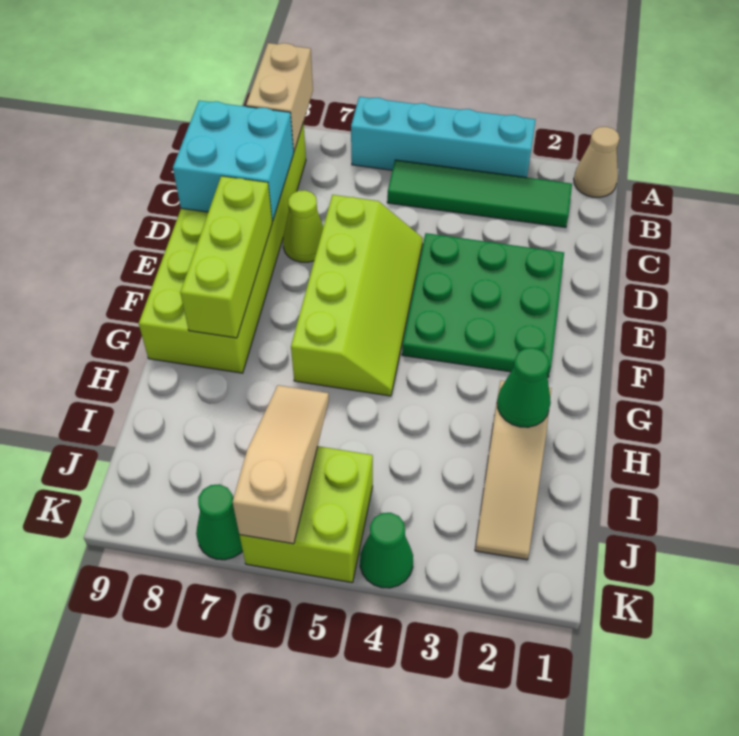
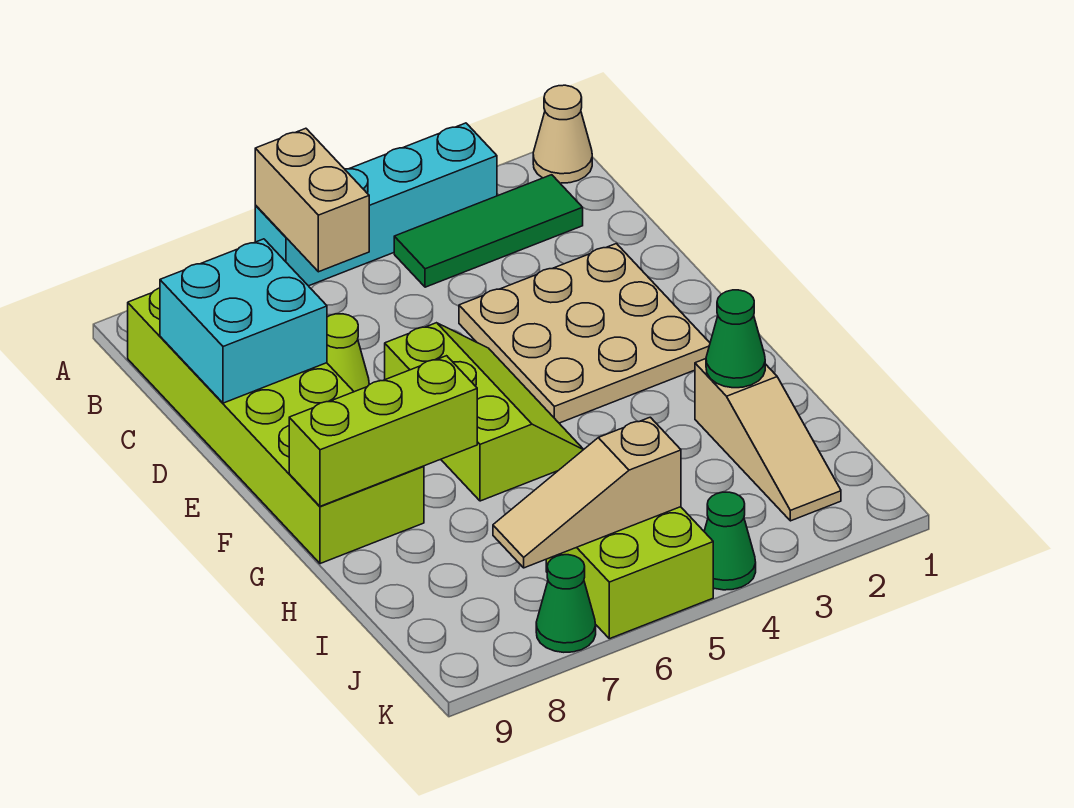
tan 1x2 brick [246,43,313,152] -> tan 1x2 brick moved to [255,128,369,272]
green 1x4 tile [387,160,572,227] -> green 1x3 tile [394,175,583,287]
green 3x3 plate [402,233,564,377] -> tan 3x3 plate [459,244,710,423]
lime 2x4 slope [291,195,423,396] -> lime 2x3 slope [385,323,584,501]
lime 1x3 brick [180,176,272,338] -> lime 1x3 brick turned to [289,356,477,506]
tan 1x3 slope [232,385,329,544] -> tan 1x3 slope turned to [493,417,681,568]

